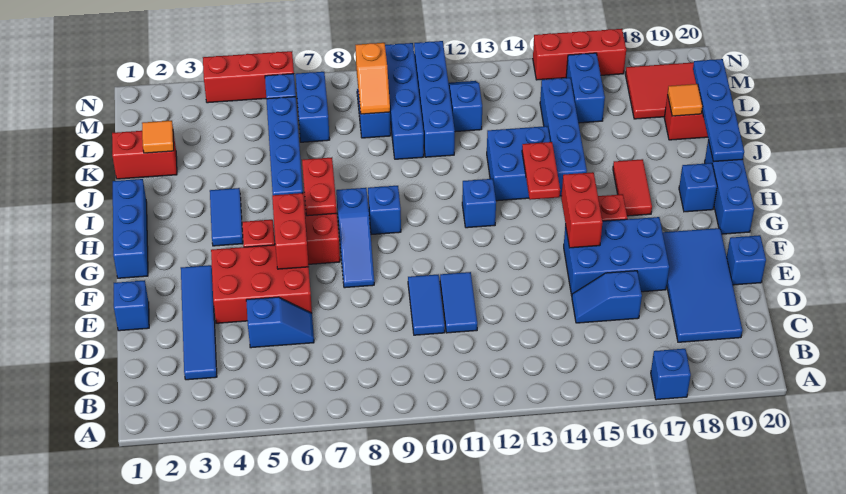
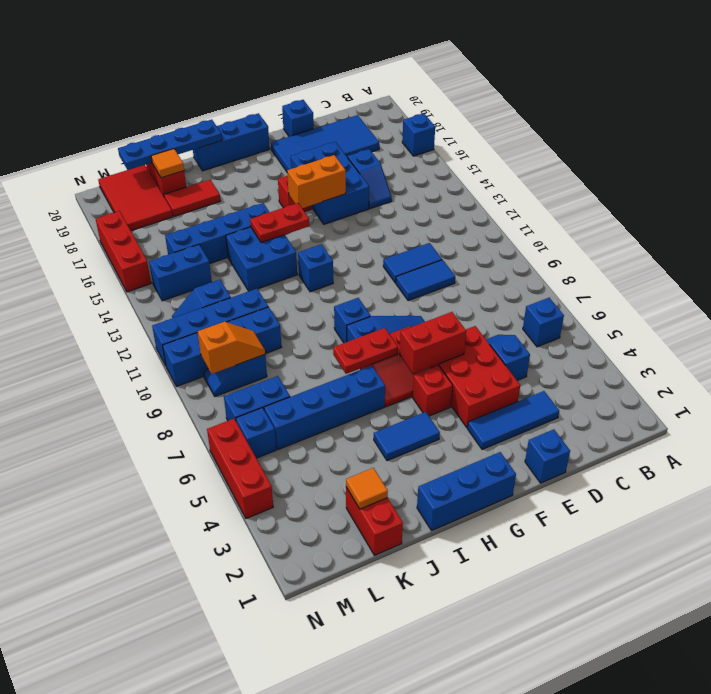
blue 1x4 tile [181,265,217,380] -> blue 1x3 tile [468,391,559,449]
red 1x2 brick [561,172,603,248] -> orange 1x2 brick [287,155,346,208]
red 1x2 tile [613,159,652,216] -> red 1x2 tile moved to [164,180,220,217]
blue 1x1 brick [679,163,717,212] -> blue 1x1 brick moved to [523,298,564,347]
blue 1x2 brick [566,53,605,123] -> blue 1x2 brick moved to [149,245,212,301]

